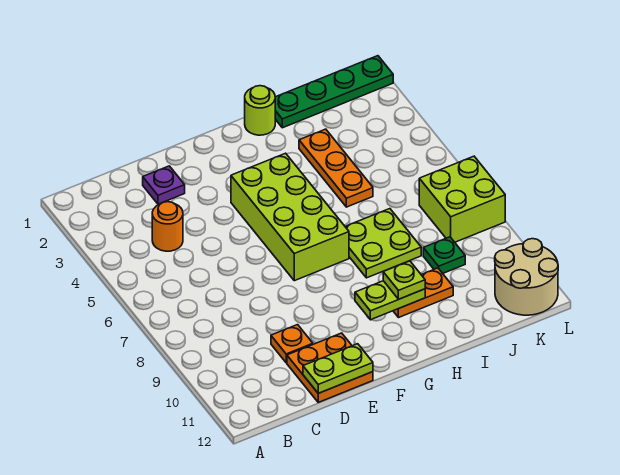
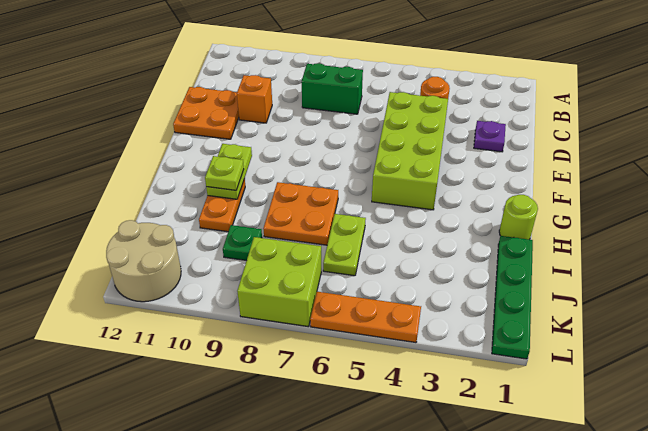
none -> green 1x2 brick [302,63,363,114]
orange 1x1 plate [271,325,313,363] -> orange 1x1 brick [237,75,272,123]
lime 1x2 plate [303,344,373,393] -> lime 1x2 plate moved to [323,214,366,276]
lime 2x4 brick [231,153,349,281] -> lime 2x4 brick turned to [372,92,448,210]
lime 2x2 plate [345,209,421,278] -> orange 2x2 plate [263,182,338,245]
orange 1x3 plate [299,129,373,207] -> orange 1x3 plate moved to [310,292,421,343]

